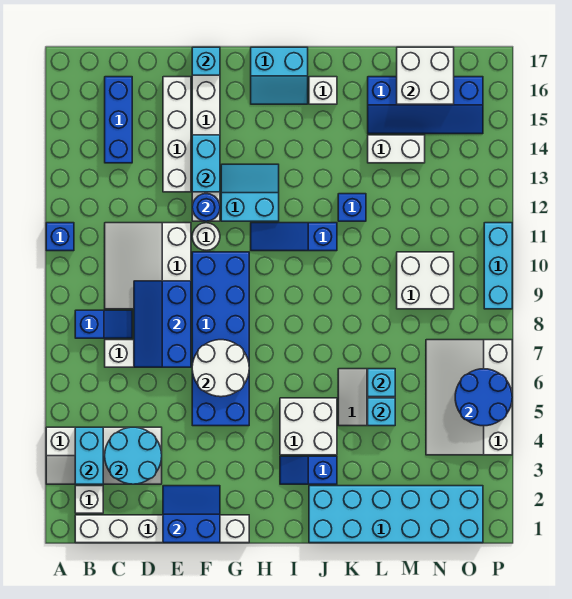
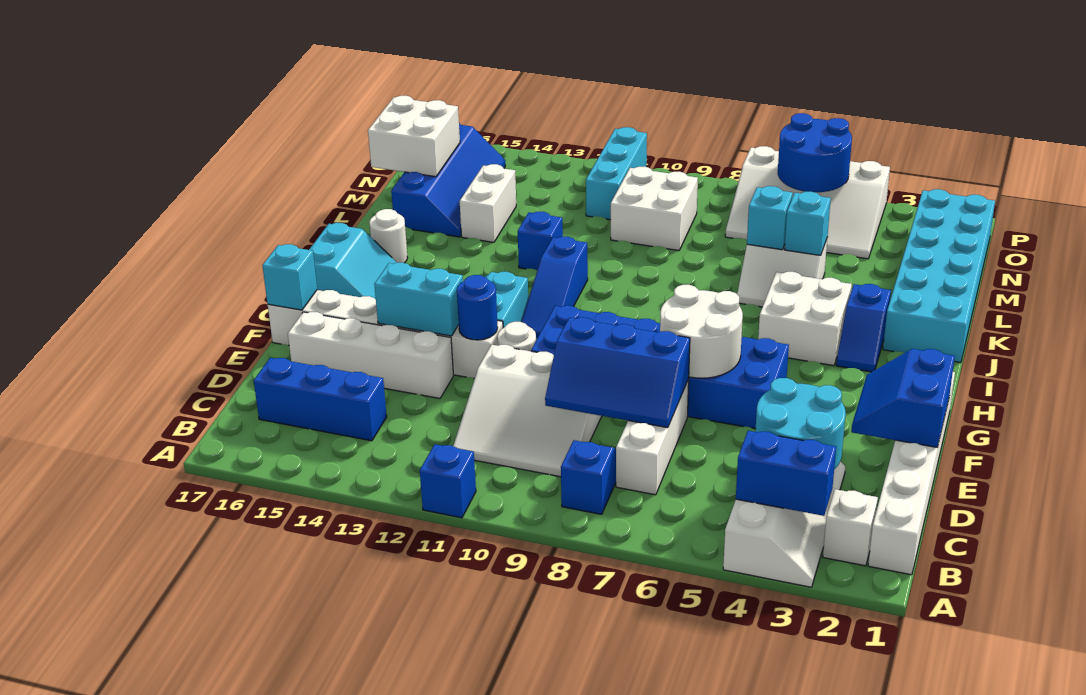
cyan 1x2 brick [75,427,103,484] -> blue 1x2 brick [736,431,836,516]
white 1x1 brick [309,77,337,104] -> white 1x1 round brick [369,209,408,263]
cyan 1x3 brick [484,223,512,309] -> cyan 1x3 brick turned to [586,127,647,220]

